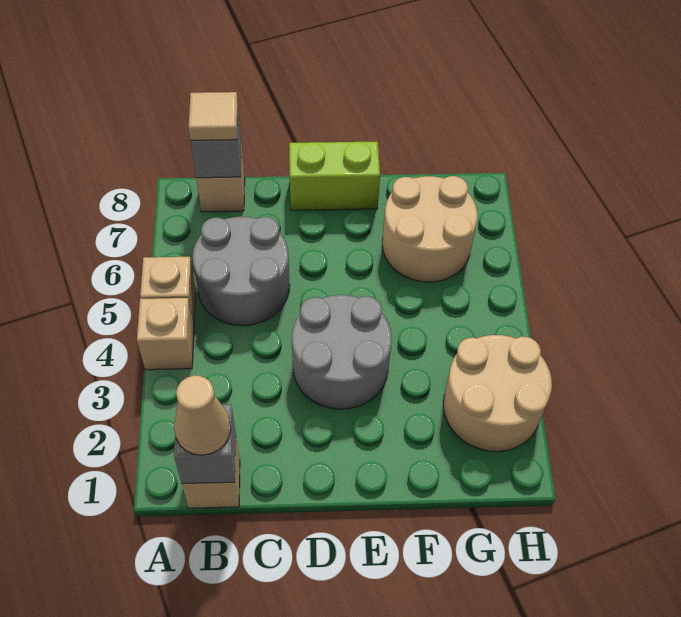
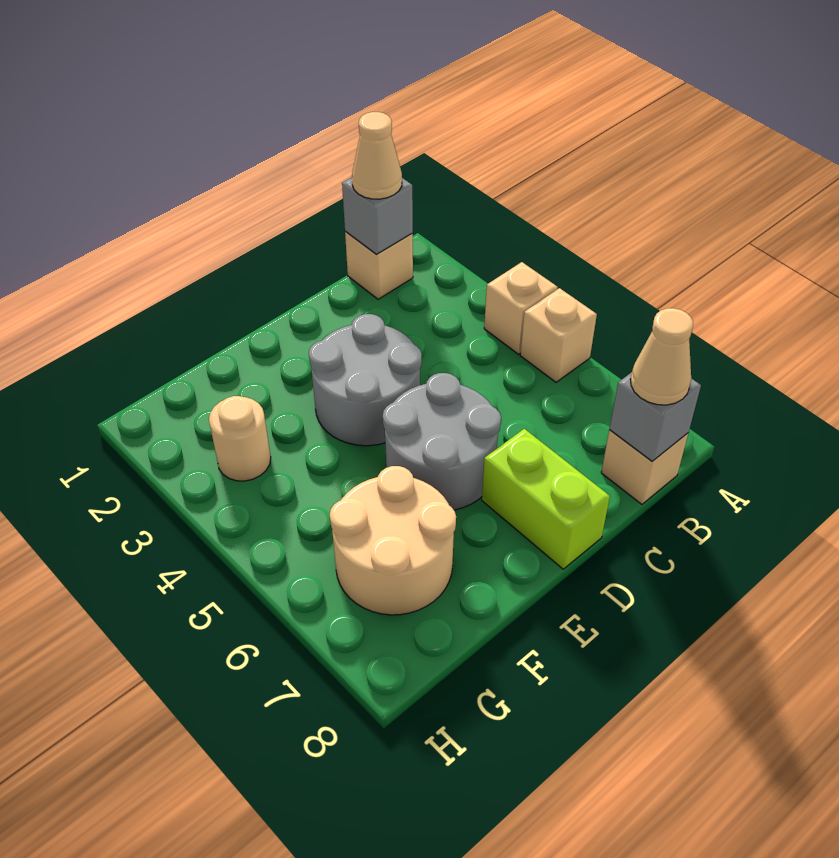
grey 2x2 round brick [193,216,290,326] -> grey 2x2 round brick moved to [383,373,501,510]
tan 1x1 tile [189,92,238,140] -> tan 1x1 cone [630,308,693,405]
lime 1x2 brick [289,142,380,210] -> lime 1x2 brick turned to [482,429,610,569]
tan 2x2 round brick [443,335,552,452] -> tan 1x1 round brick [209,396,271,481]

